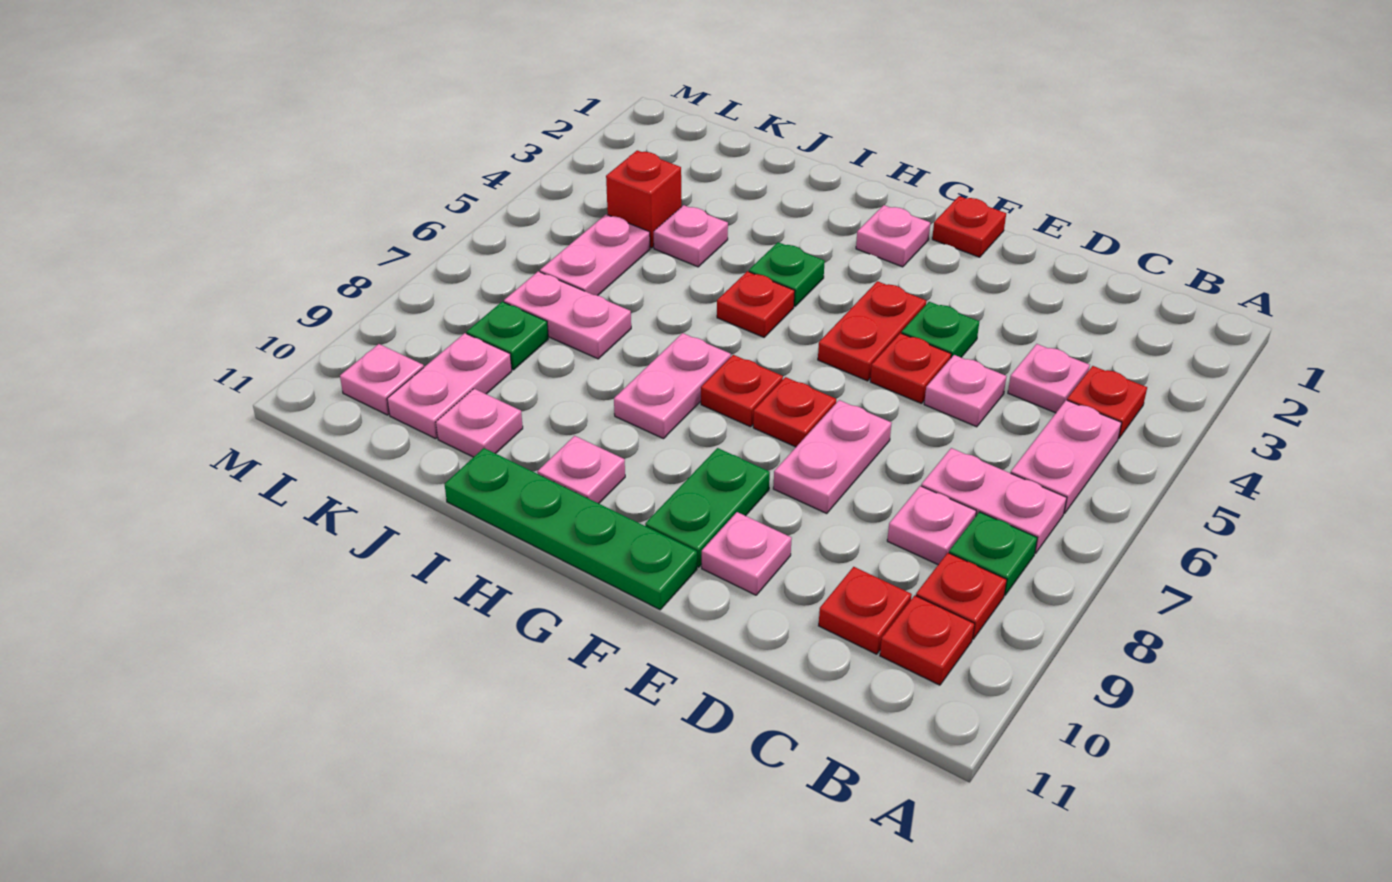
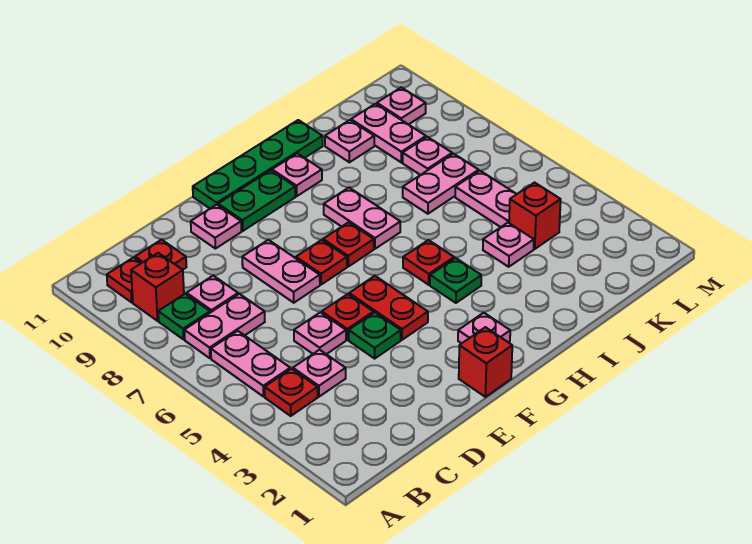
red 1x1 plate [916,553,1007,639] -> red 1x1 brick [131,253,184,321]
red 1x1 plate [932,196,1006,257] -> red 1x1 brick [459,327,512,397]
green 1x2 plate [645,448,770,567] -> green 1x2 plate turned to [218,170,295,231]
green 1x1 plate [467,302,548,370] -> pink 1x1 plate [403,137,452,175]

